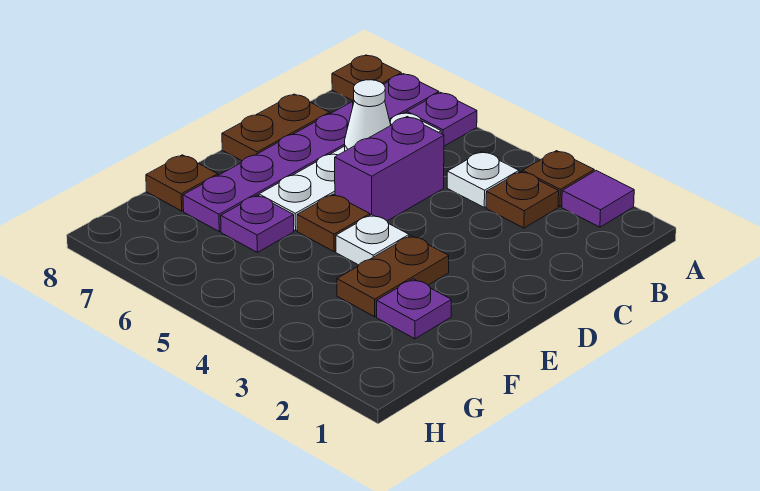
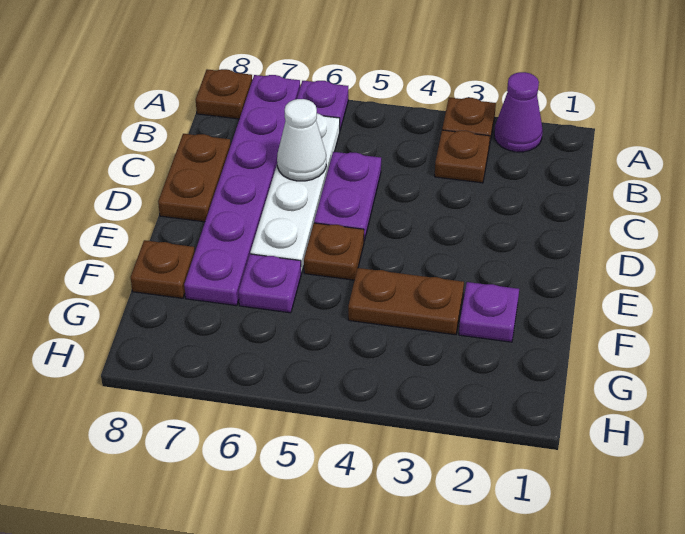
purple 1x1 tile [562,171,634,227] -> purple 1x1 cone [494,72,543,152]
white 1x1 plate [447,152,519,207] -> none
purple 1x2 brick [335,117,444,221] -> purple 1x2 plate [314,152,381,241]
brown 1x2 plate [337,236,449,317] -> brown 1x2 plate turned to [348,268,464,335]
white 1x1 plate [336,215,409,265] -> none

